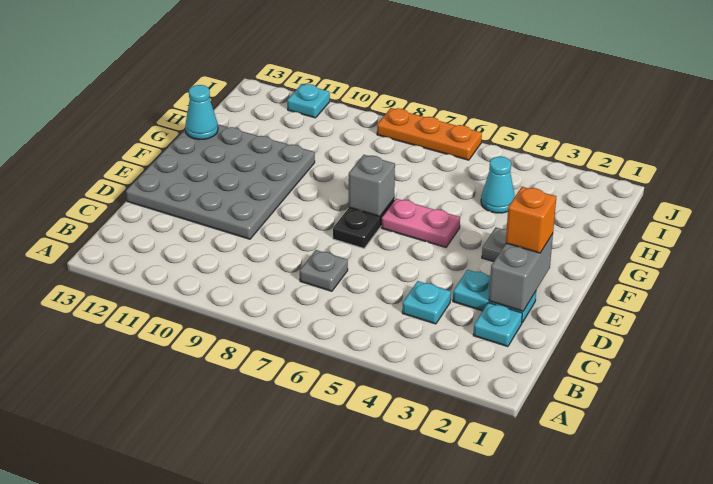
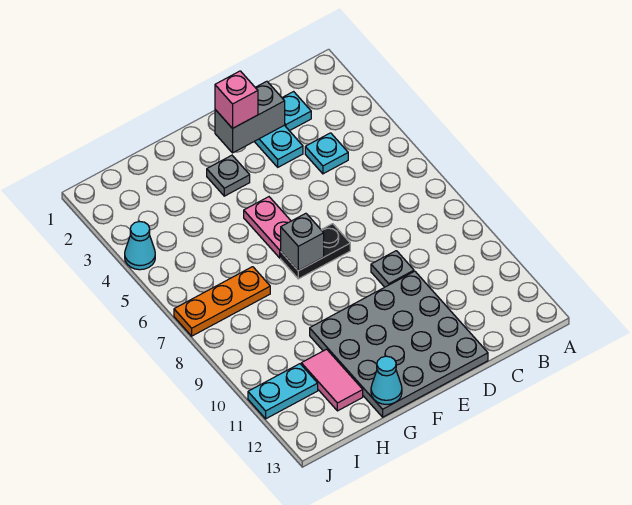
grey 1x1 plate [300,250,348,291] -> grey 1x1 plate moved to [371,251,414,287]
orange 1x1 brick [506,187,556,253] -> pink 1x1 brick [215,71,258,128]
cyan 1x1 cone [481,156,515,213] -> cyan 1x1 cone moved to [125,221,155,270]
none -> pink 1x2 tile [301,349,363,411]
orange 1x3 plate [377,108,482,160] -> orange 1x3 plate turned to [174,267,270,336]
cyan 1x1 plate [287,84,330,118] -> cyan 1x2 plate [248,364,318,419]

